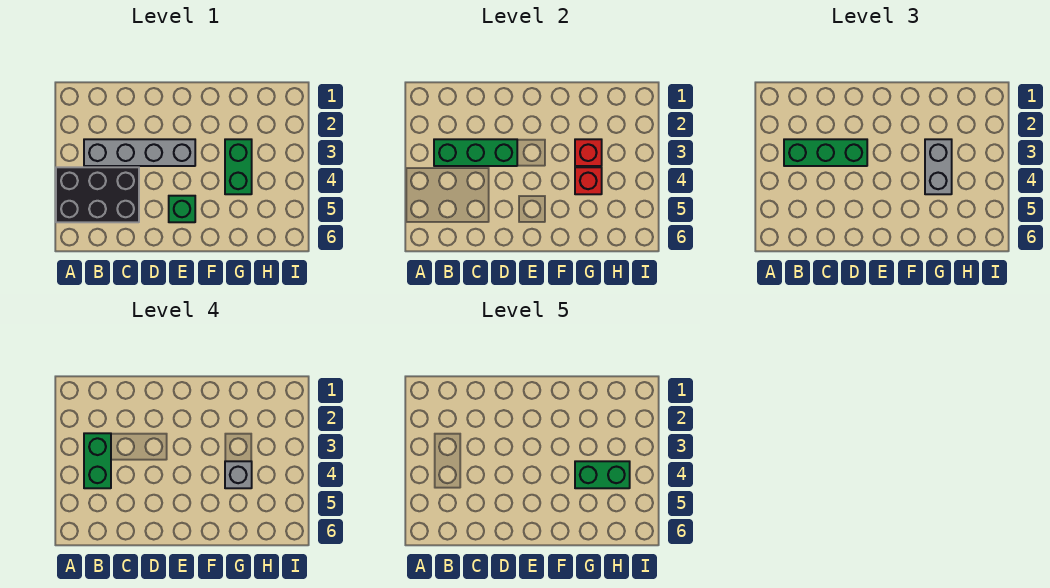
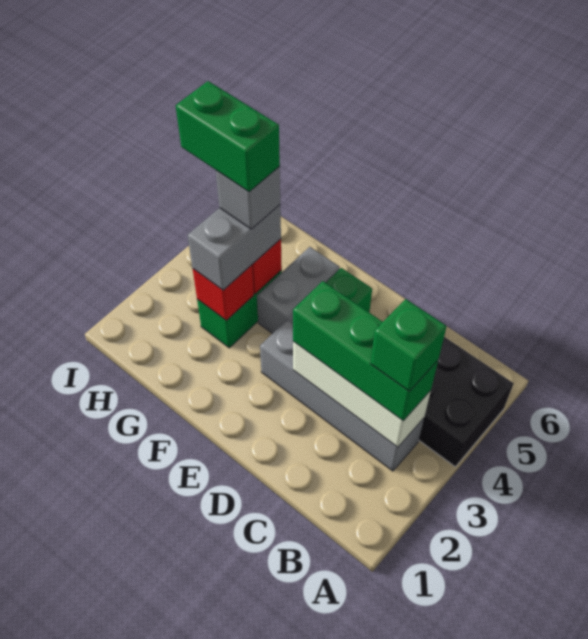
green 1x3 brick [434,139,517,166] -> white 1x3 brick [293,341,431,447]
green 1x2 brick [84,433,111,488] -> green 1x1 brick [370,299,446,391]
none -> grey 1x2 brick [257,247,340,334]

